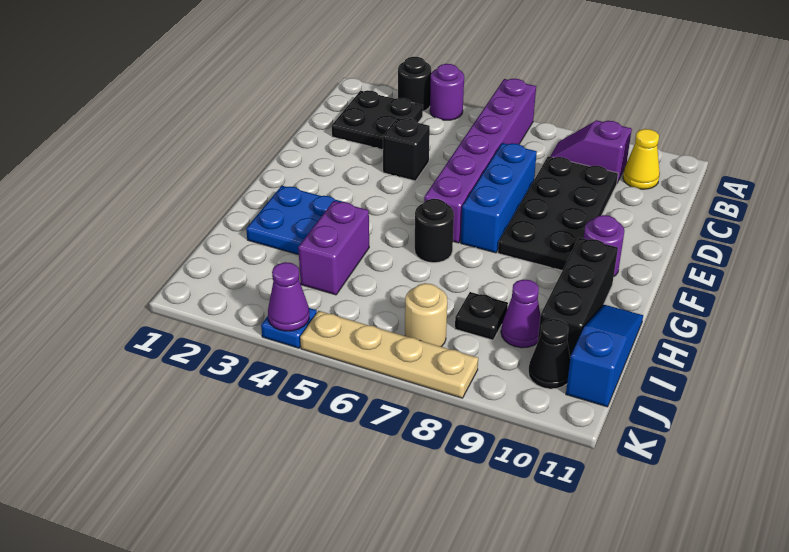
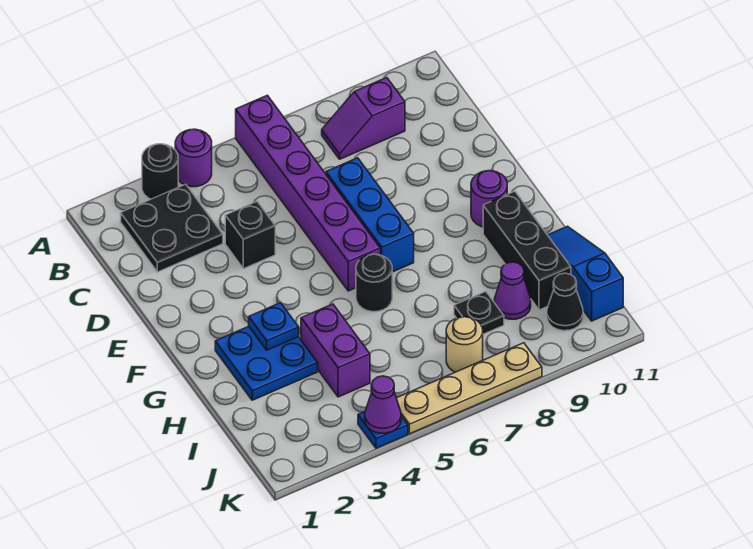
yellow 1x1 cone [623,129,660,189] -> none
black 2x4 plate [498,156,618,271] -> none
none -> blue 1x1 plate [249,303,299,350]

